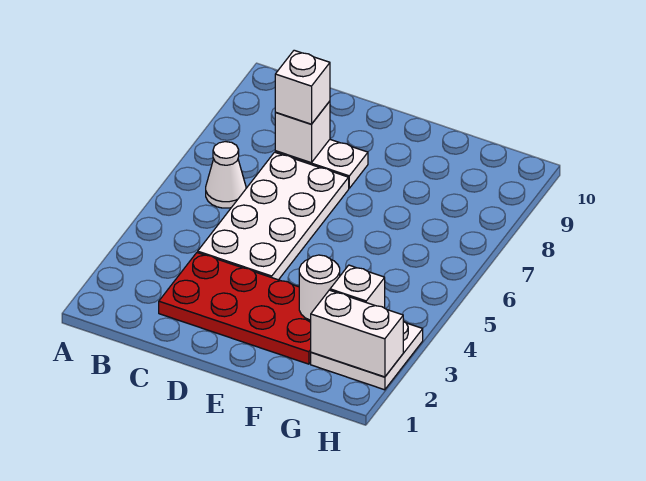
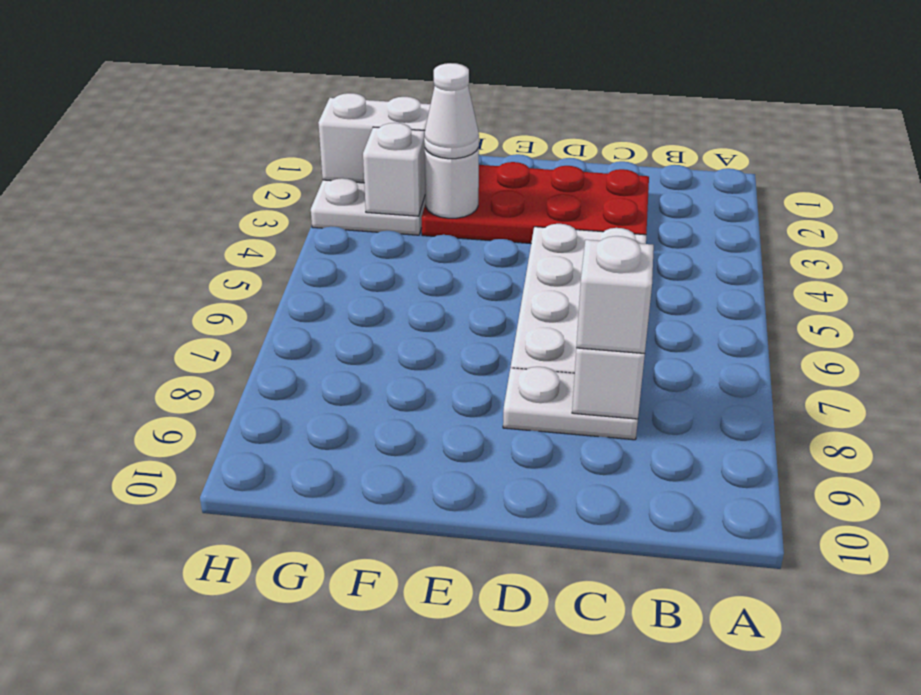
white 1x1 cone [206,142,246,208] -> white 1x1 cone moved to [424,63,479,159]

